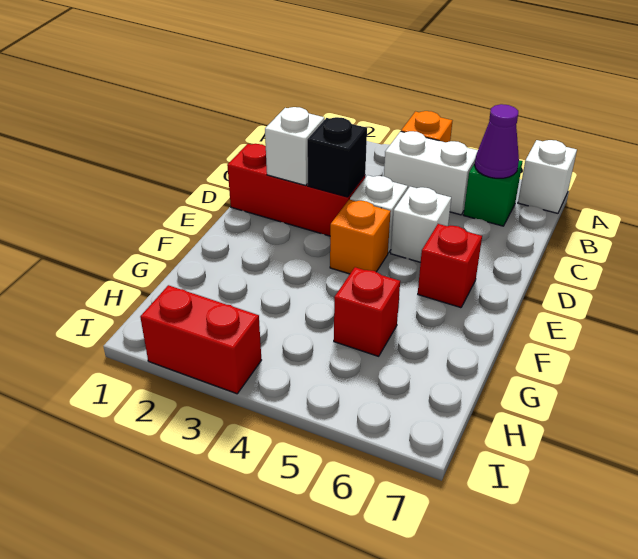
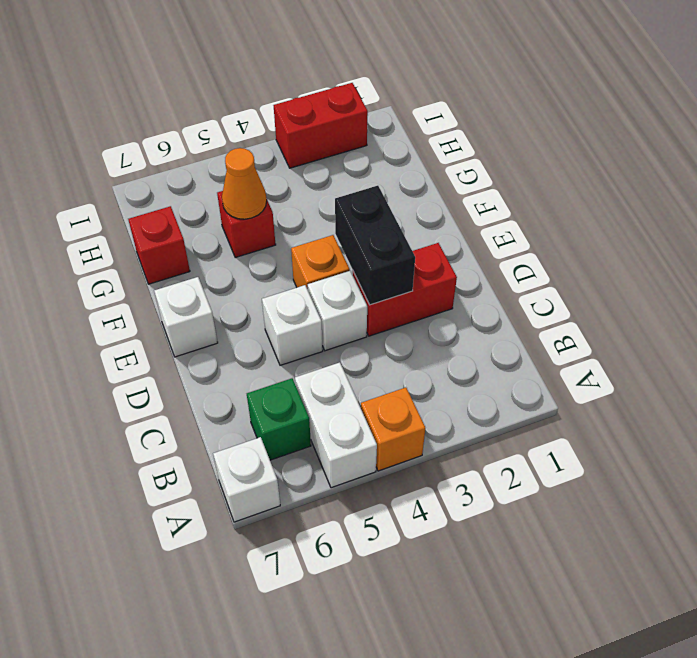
white 1x2 brick [384,131,478,215] -> white 1x2 brick turned to [295,362,377,488]
purple 1x1 cone [475,104,519,178] -> none
red 1x3 brick [227,144,365,236] -> red 1x2 brick [353,243,457,336]
white 1x1 brick [265,107,324,185] -> white 1x1 brick moved to [154,277,218,357]
black 1x1 brick [307,117,367,197] -> black 1x2 brick [335,186,415,305]
red 1x1 brick [418,224,482,308] -> red 1x1 brick moved to [128,206,190,284]
none -> orange 1x1 cone [222,148,267,219]

